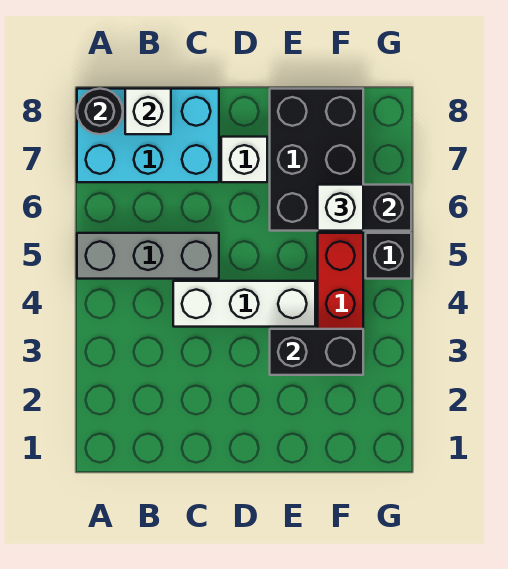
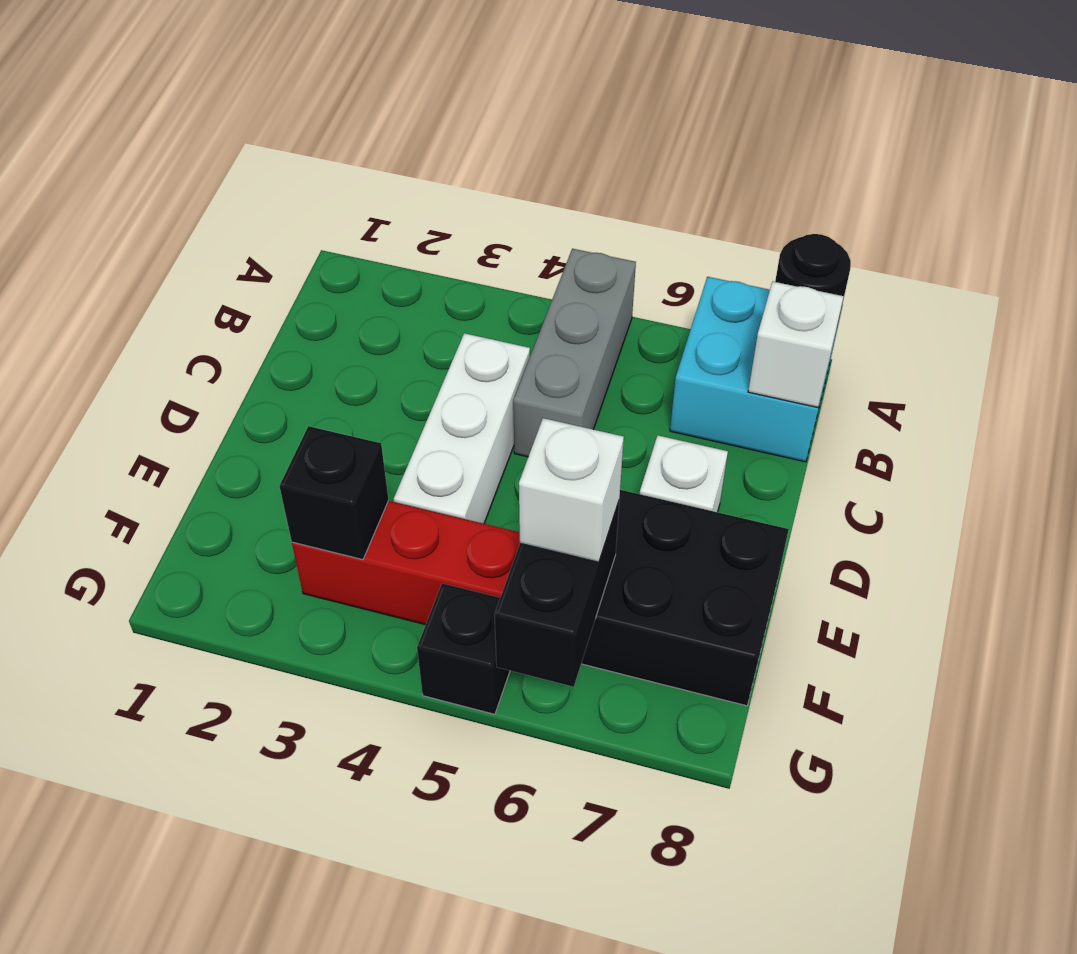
cyan 2x3 brick [77,89,219,182] -> cyan 2x2 brick [670,277,843,462]
black 1x2 brick [270,329,363,375] -> black 1x1 brick [279,426,389,560]

